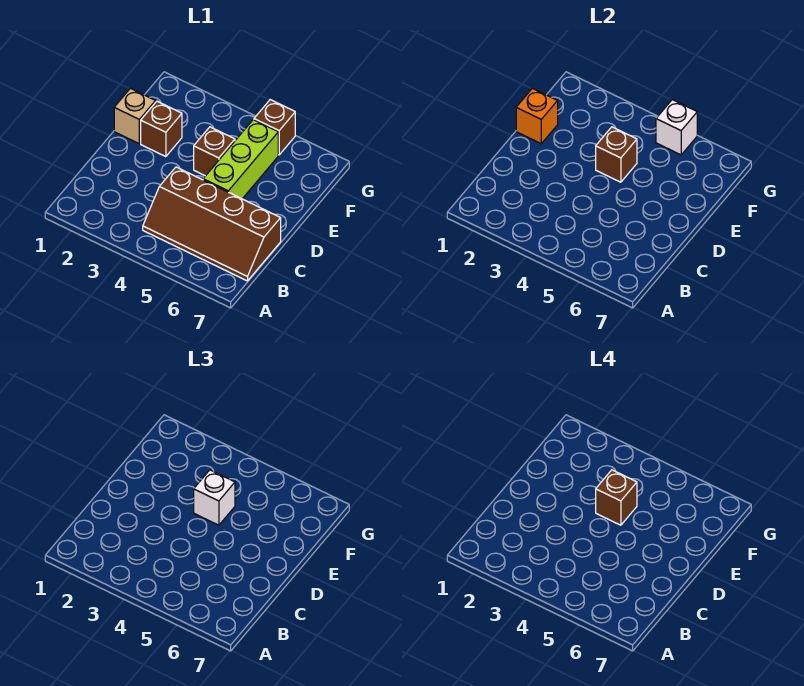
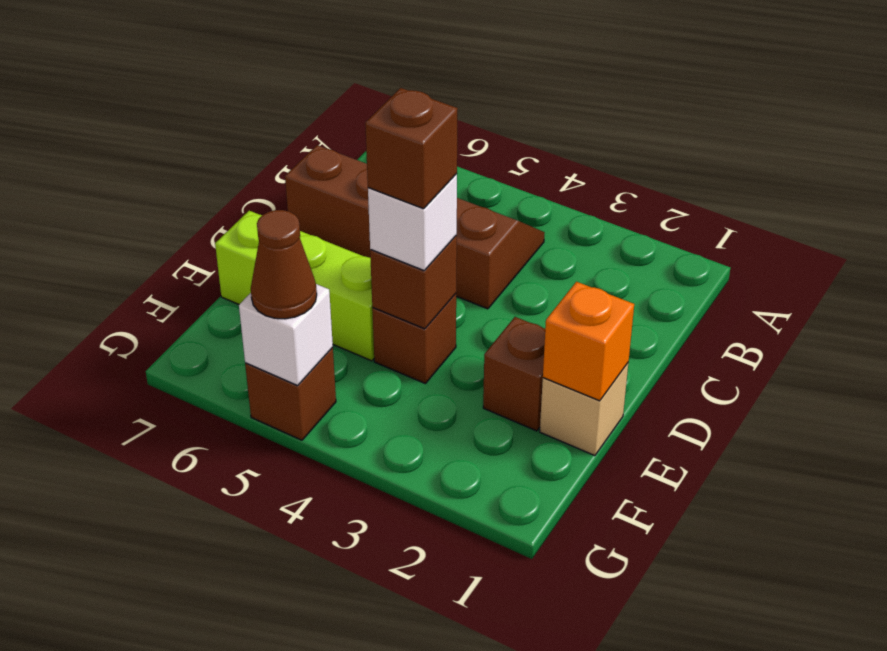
lime 1x3 brick [203,120,278,199] -> lime 1x3 brick turned to [215,211,374,361]
none -> brown 1x1 cone [251,210,317,319]

